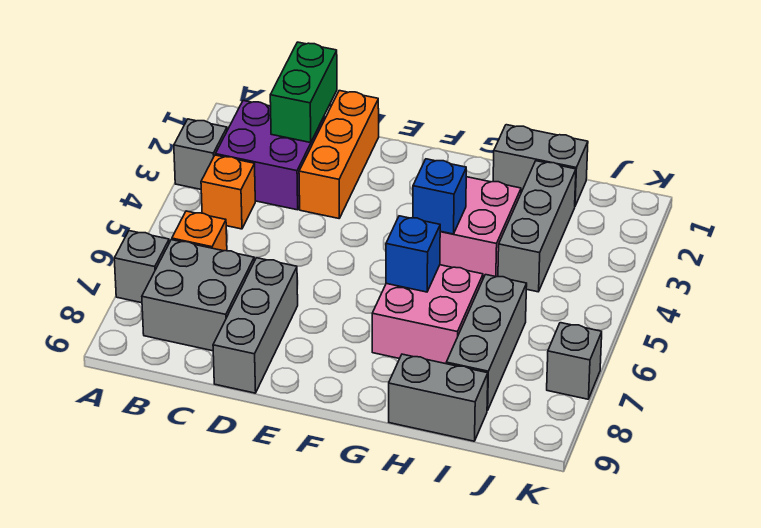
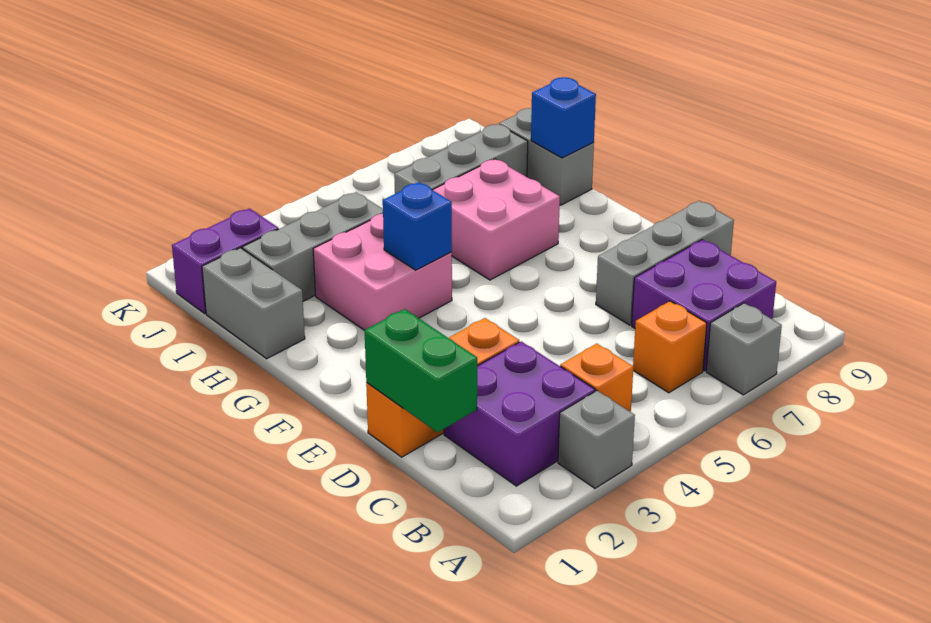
grey 2x2 brick [142,240,254,351] -> purple 2x2 brick [632,240,776,371]
green 1x2 brick [270,42,337,143] -> green 1x2 brick turned to [365,309,477,432]
blue 1x1 brick [386,216,440,292] -> blue 1x1 brick moved to [531,77,596,158]
none -> purple 1x2 brick [172,208,279,313]
grey 1x1 brick [547,323,602,399] -> none

